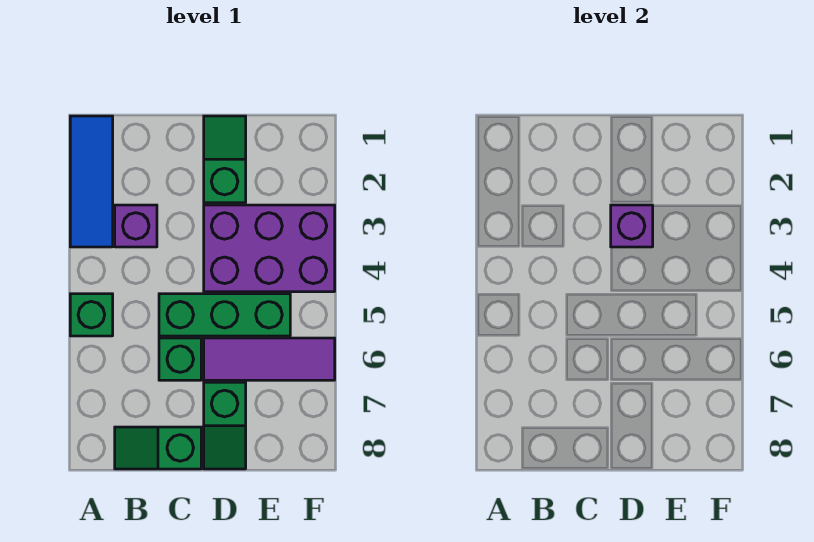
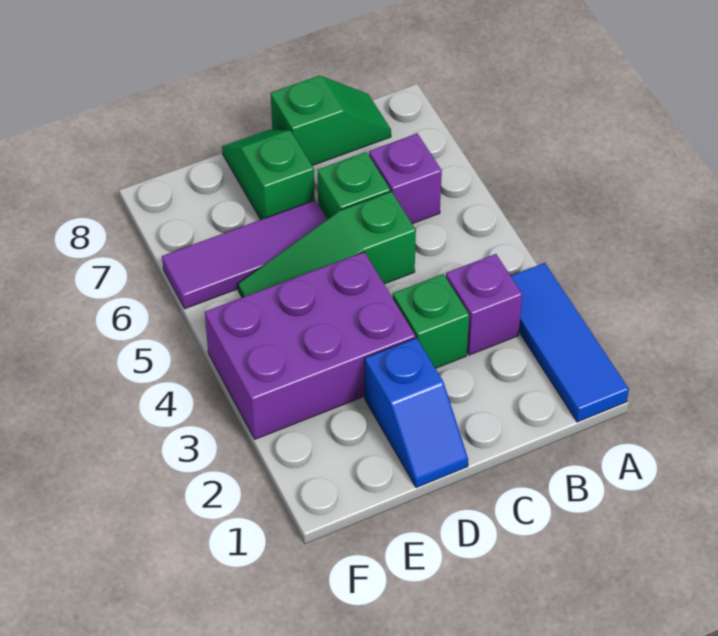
green 1x1 brick [70,294,113,336] -> green 1x1 brick moved to [393,274,469,368]
green 1x3 brick [159,294,290,336] -> green 1x3 slope [238,192,416,298]
green 1x2 slope [204,116,246,203] -> blue 1x2 slope [365,338,468,488]
purple 1x1 brick [611,205,653,247] -> purple 1x1 brick moved to [369,133,442,224]

